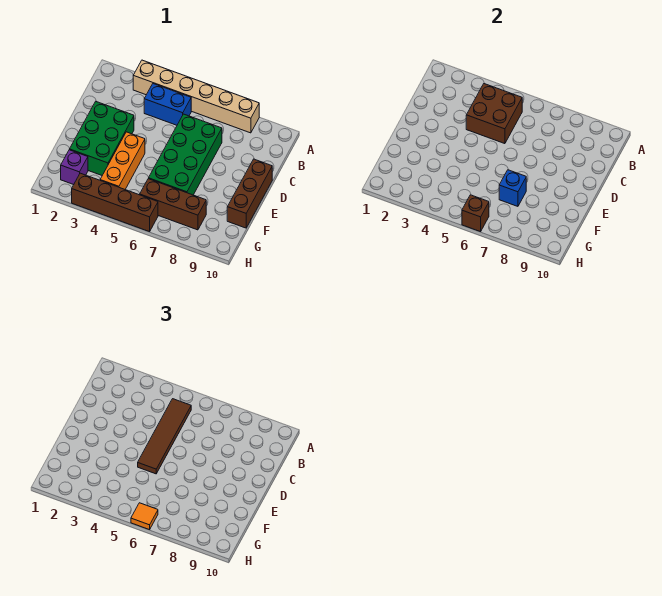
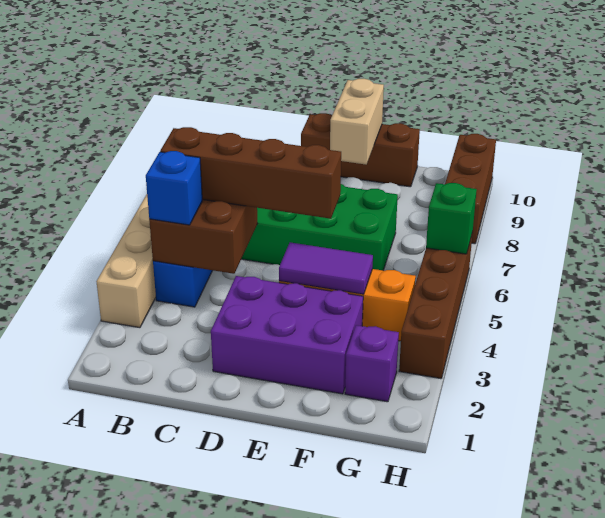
brown 1x4 tile [138,399,191,474] -> brown 1x4 brick [160,127,341,219]
green 2x3 brick [70,102,134,175] -> purple 2x3 brick [211,276,363,394]
none -> purple 1x2 tile [279,242,373,294]
none -> tan 1x2 brick [330,79,384,164]
blue 1x1 brick [499,170,526,206] -> blue 1x1 brick moved to [146,151,202,225]
brown 1x3 brick [140,179,206,230] -> brown 1x3 brick moved to [445,134,496,244]
brown 1x1 brick [462,195,489,232] -> green 1x1 brick [426,183,477,254]
orange 1x1 tile [131,503,158,530] -> none

